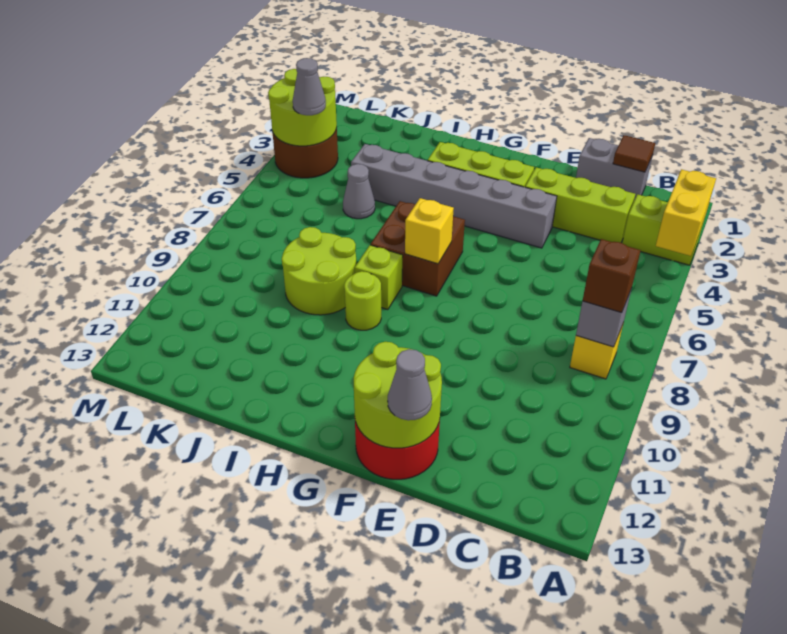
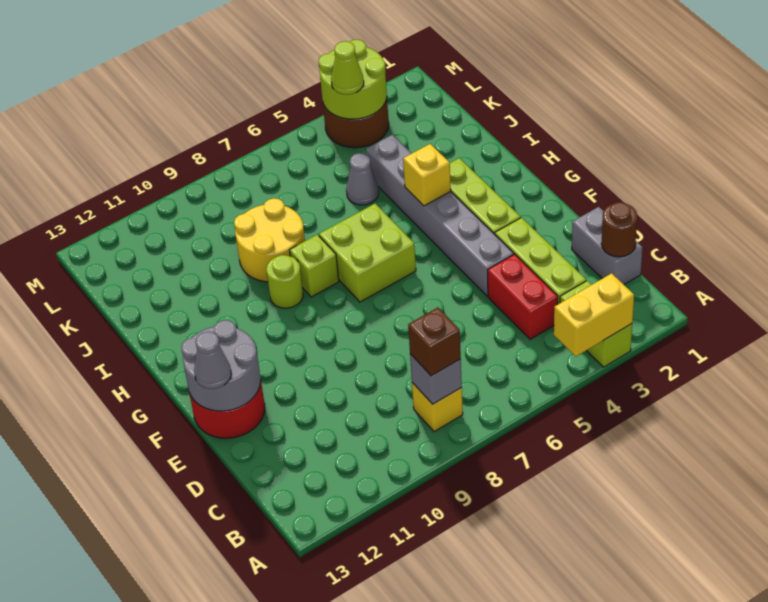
brown 1x1 tile [613,135,655,172] -> brown 1x1 round brick [601,202,637,257]
none -> red 1x2 brick [488,254,558,339]
lime 2x2 round brick [354,342,442,448] -> grey 2x2 round brick [181,320,261,411]
brown 2x2 brick [371,201,465,296] -> lime 2x2 brick [319,204,416,302]
yellow 1x1 brick [405,198,454,264] -> yellow 1x1 brick moved to [403,144,451,206]
lime 2x2 round brick [282,227,356,315] -> yellow 2x2 round brick [234,198,305,282]
grey 1x1 cone [293,58,326,115] -> lime 1x1 cone [331,41,364,95]

